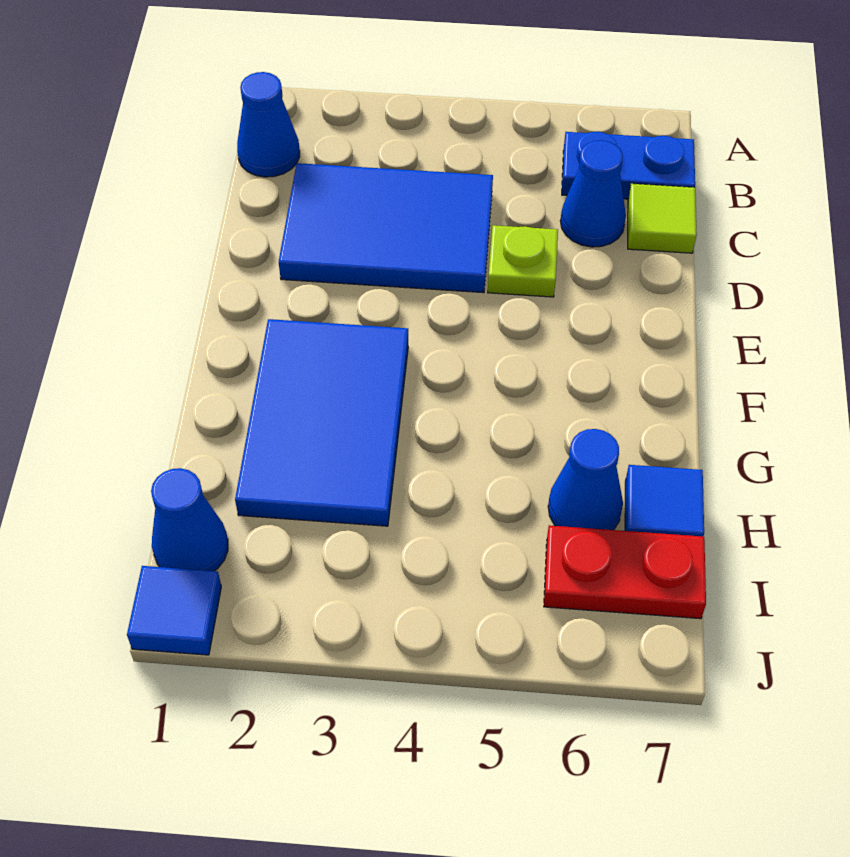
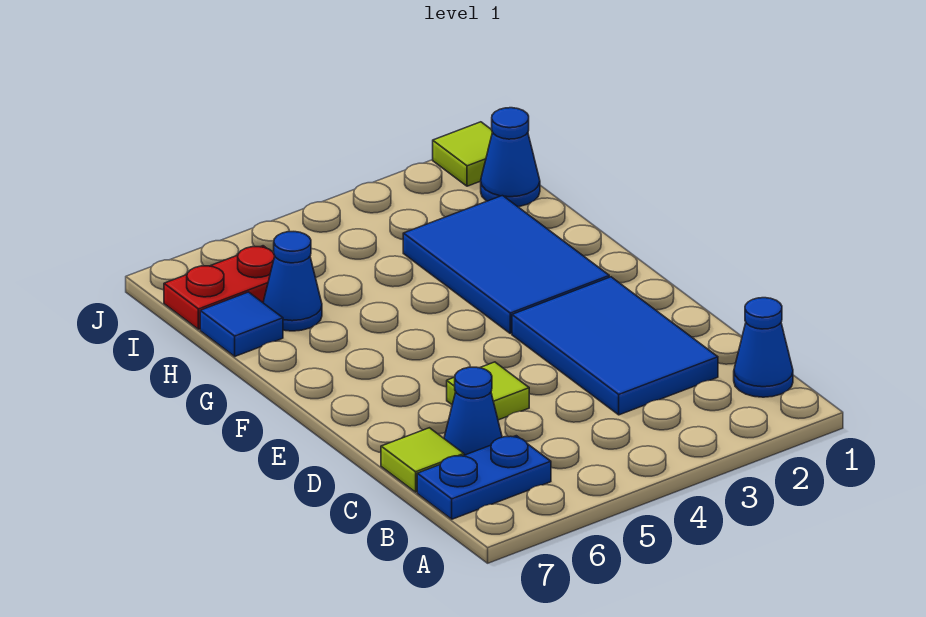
blue 2x3 tile [279,163,493,293] -> blue 2x3 tile turned to [512,277,718,415]
lime 1x1 plate [488,225,558,297] -> lime 1x1 tile [447,362,529,420]
blue 1x1 tile [127,566,221,655] -> lime 1x1 tile [433,122,493,186]

